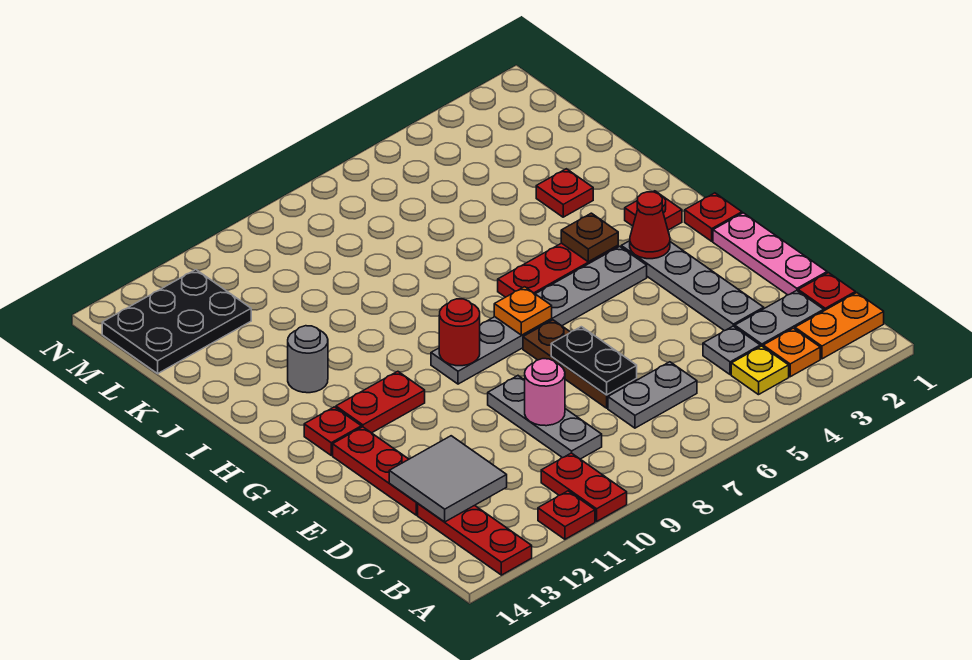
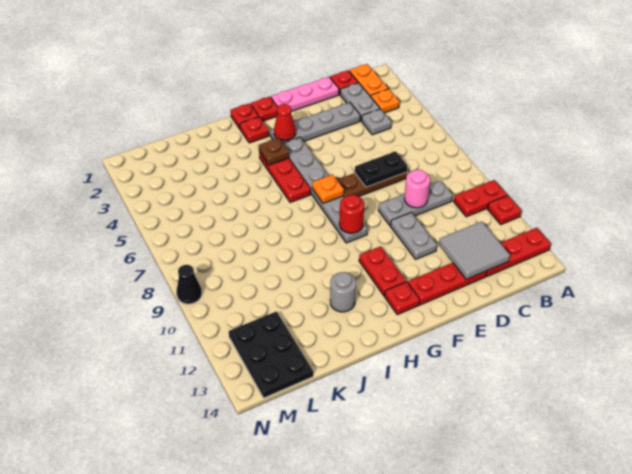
yellow 1x1 plate [731,346,789,395] -> none
grey 1x2 plate [608,362,697,428] -> grey 1x2 plate moved to [391,212,437,259]
red 1x1 plate [536,169,593,217] -> red 1x1 plate moved to [230,103,259,129]
none -> black 1x1 cone [176,265,202,304]

